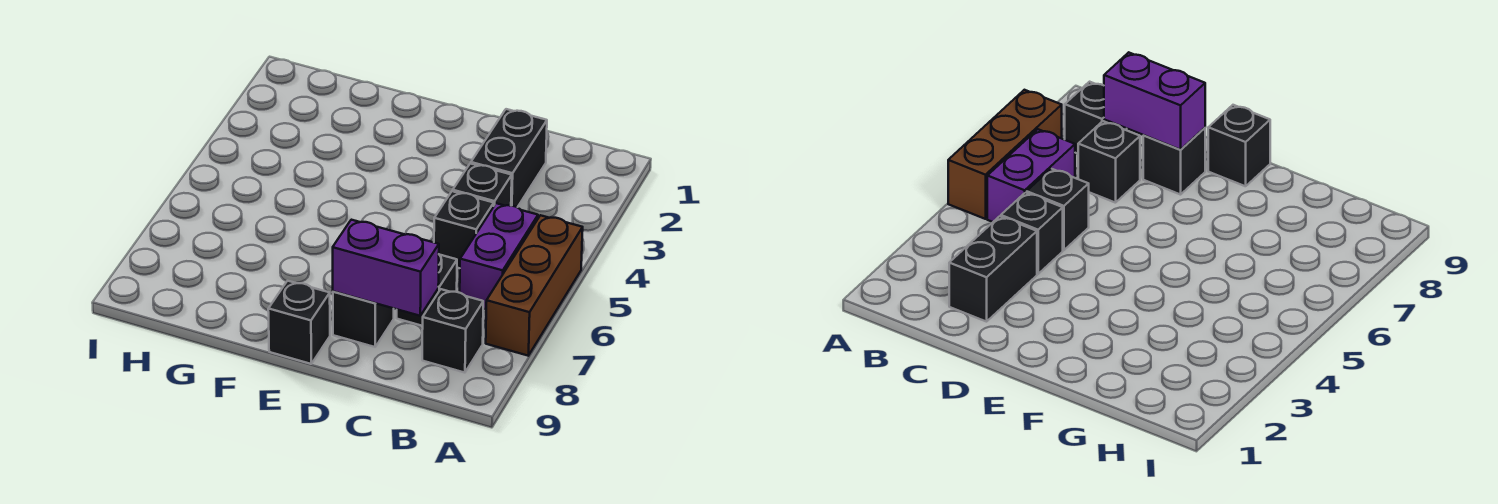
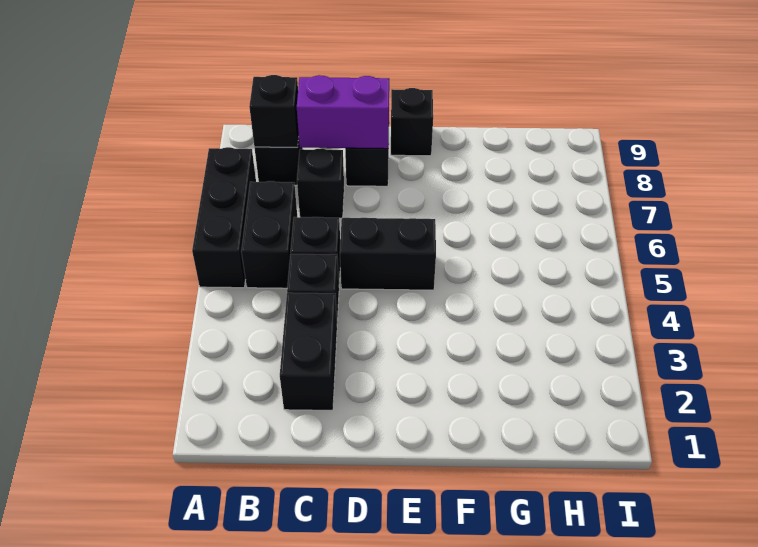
brown 1x3 brick [486,215,583,356] -> black 1x3 brick [192,147,256,288]
purple 1x2 brick [460,203,538,309] -> black 1x2 brick [241,181,297,288]
none -> black 1x1 brick [249,75,299,147]
none -> black 1x2 brick [340,218,436,290]

